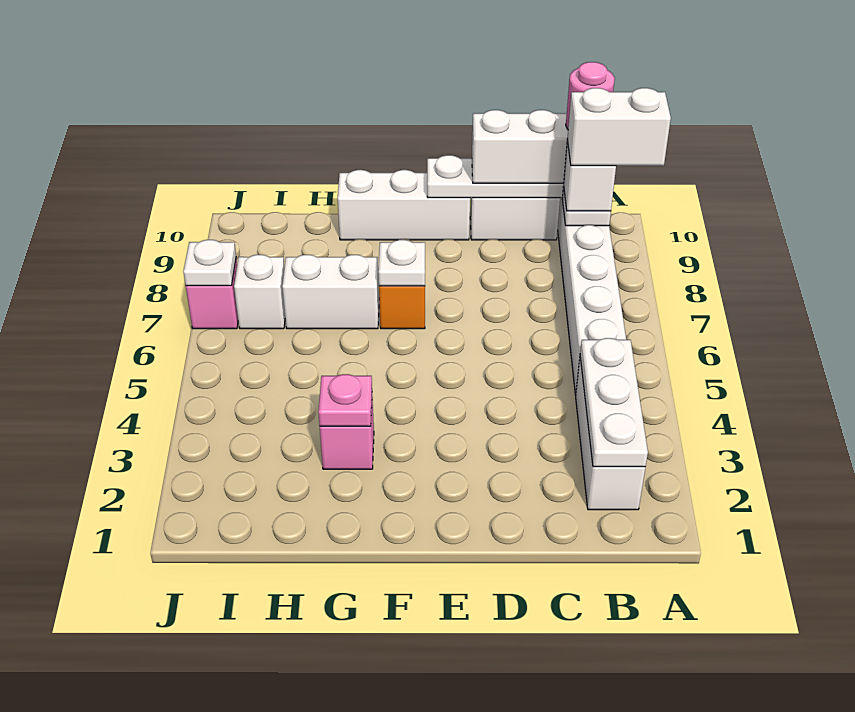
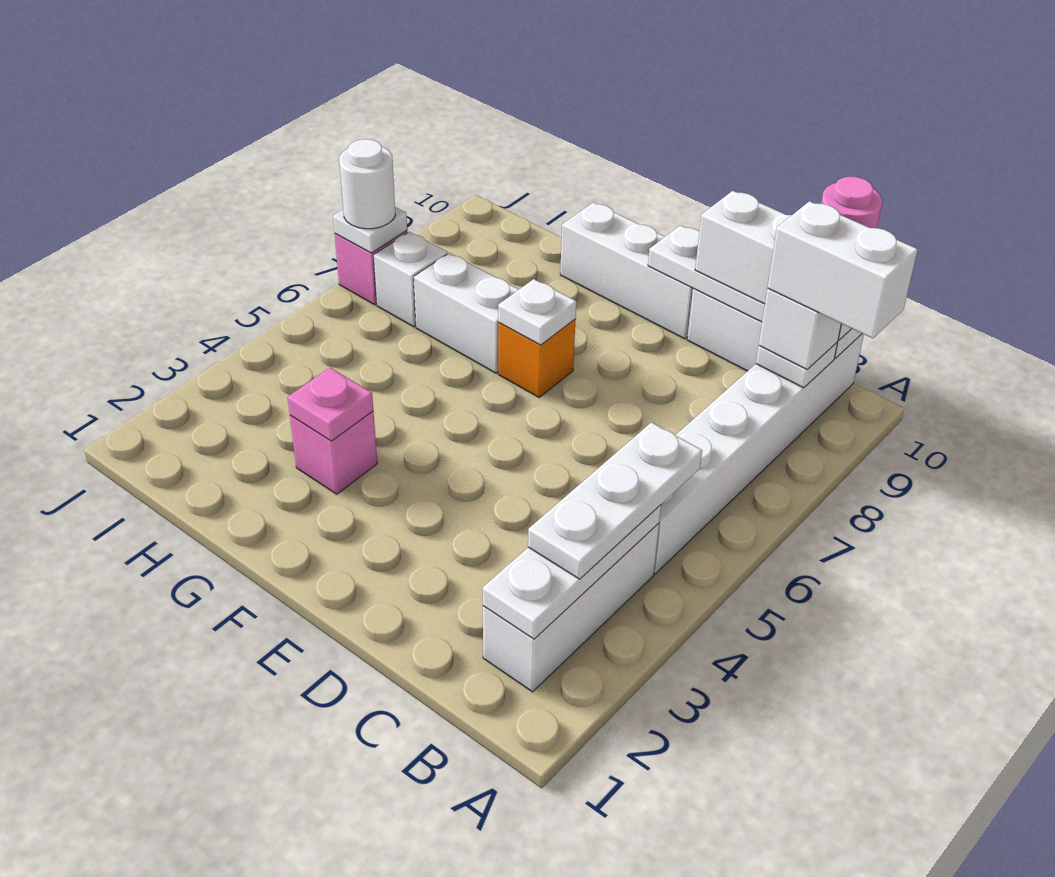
none -> white 1x3 plate [528,422,702,579]
none -> white 1x1 round brick [339,139,395,229]

